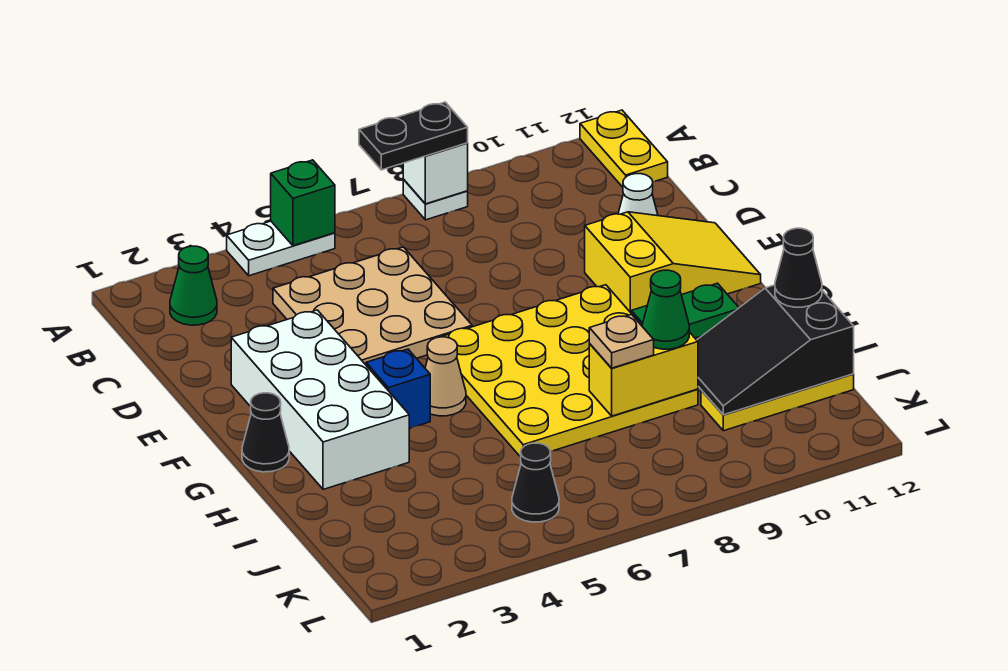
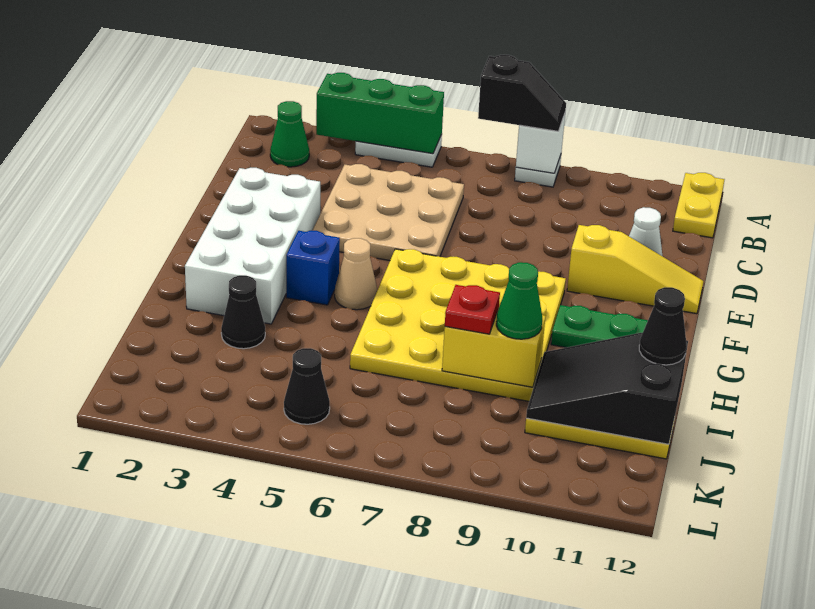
green 1x1 brick [271,160,335,246] -> green 1x3 brick [316,73,444,154]
black 1x2 plate [359,102,468,170] -> black 1x2 slope [478,55,566,131]
yellow 2x3 slope [585,212,761,313] -> yellow 1x3 slope [567,225,703,314]
black 1x1 cone [242,393,289,472] -> black 1x1 cone moved to [221,275,265,349]
tan 1x1 plate [589,314,654,368] -> red 1x1 plate [445,285,500,334]

